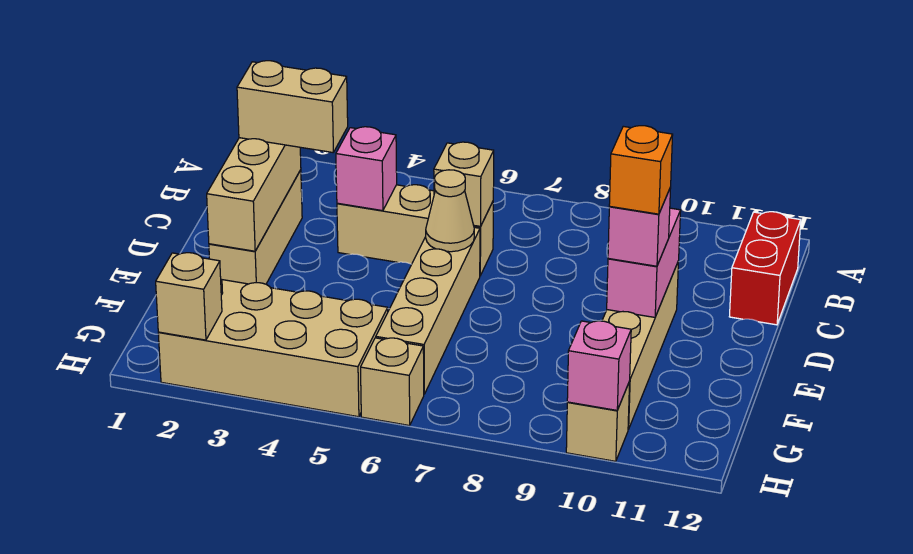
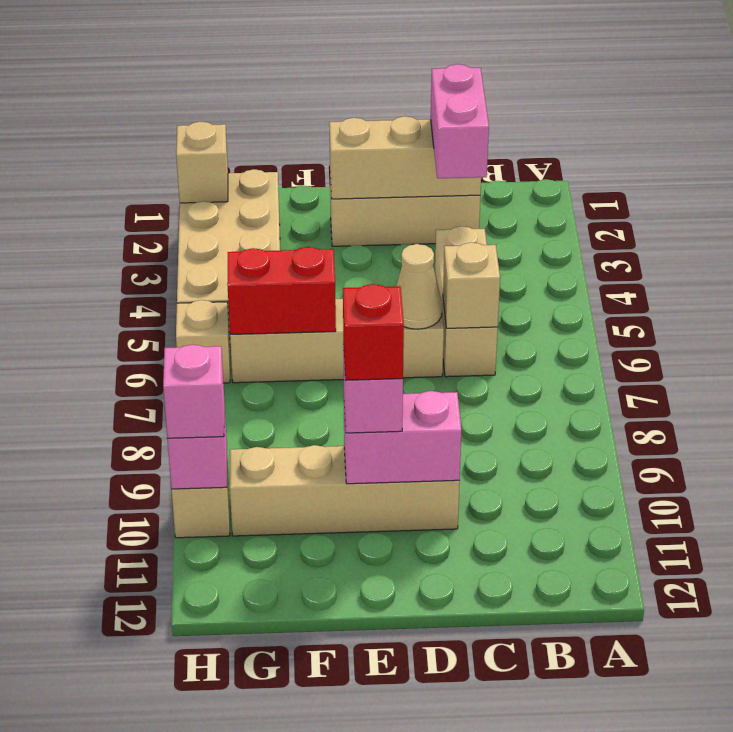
red 1x2 brick [729,212,801,325] -> red 1x2 brick moved to [227,247,336,335]
tan 1x2 brick [237,61,348,152] -> pink 1x2 brick [431,64,489,178]
pink 1x1 brick [336,127,397,211] -> pink 1x1 brick moved to [163,344,224,438]
orange 1x1 brick [609,126,673,214] -> red 1x1 brick [343,284,404,380]

